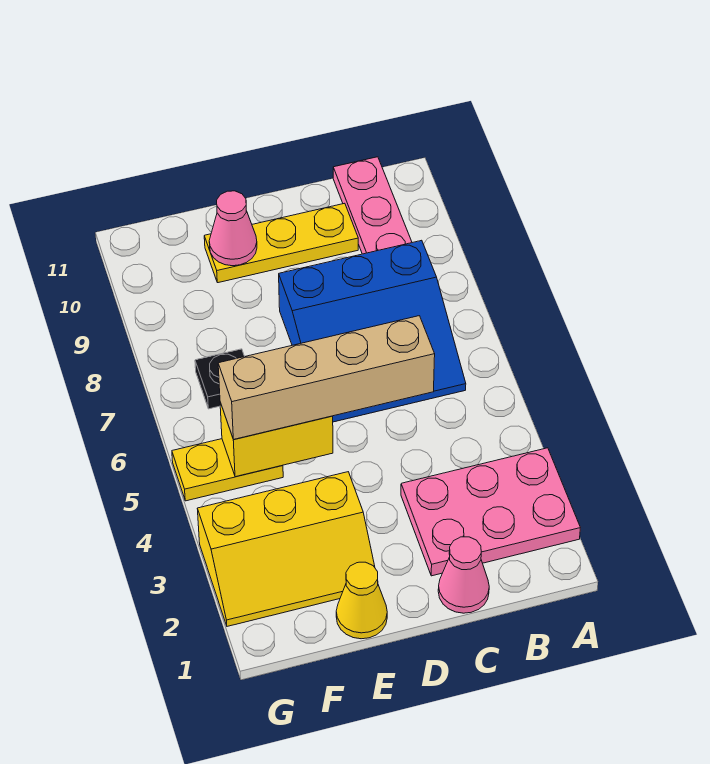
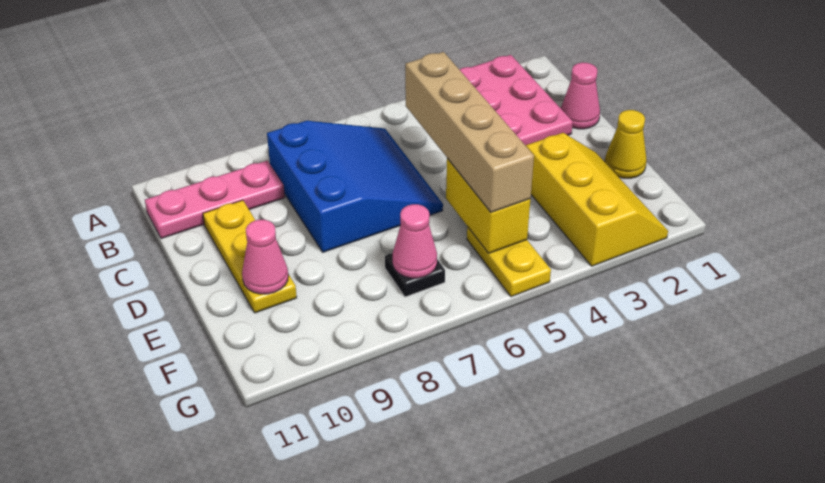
none -> pink 1x1 cone [393,204,437,278]

